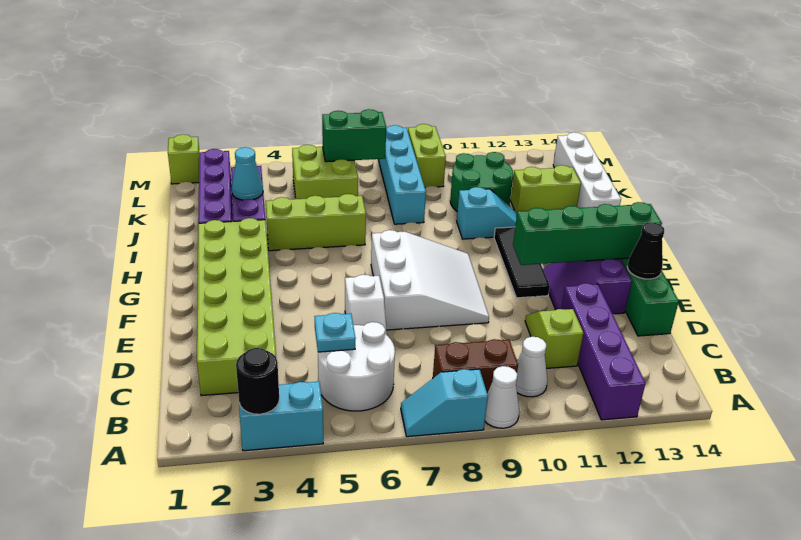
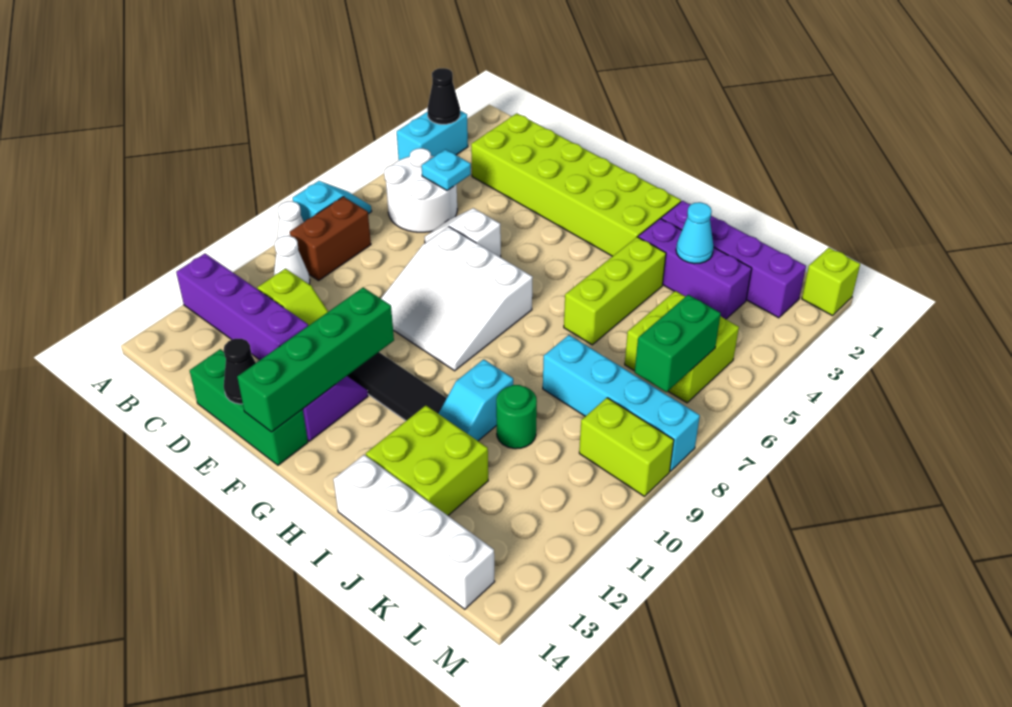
black 1x1 round brick [236,348,279,414] -> black 1x1 cone [427,68,460,124]
green 2x2 round brick [450,152,513,212] -> green 1x1 round brick [496,385,537,449]
lime 1x2 brick [510,165,581,212] -> lime 2x2 brick [366,405,488,515]

